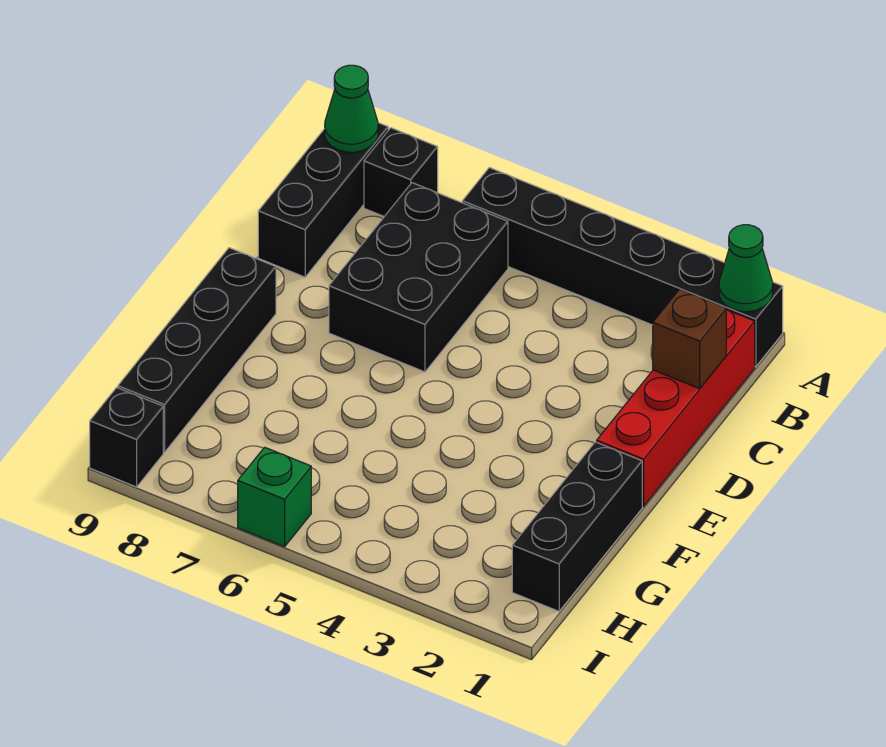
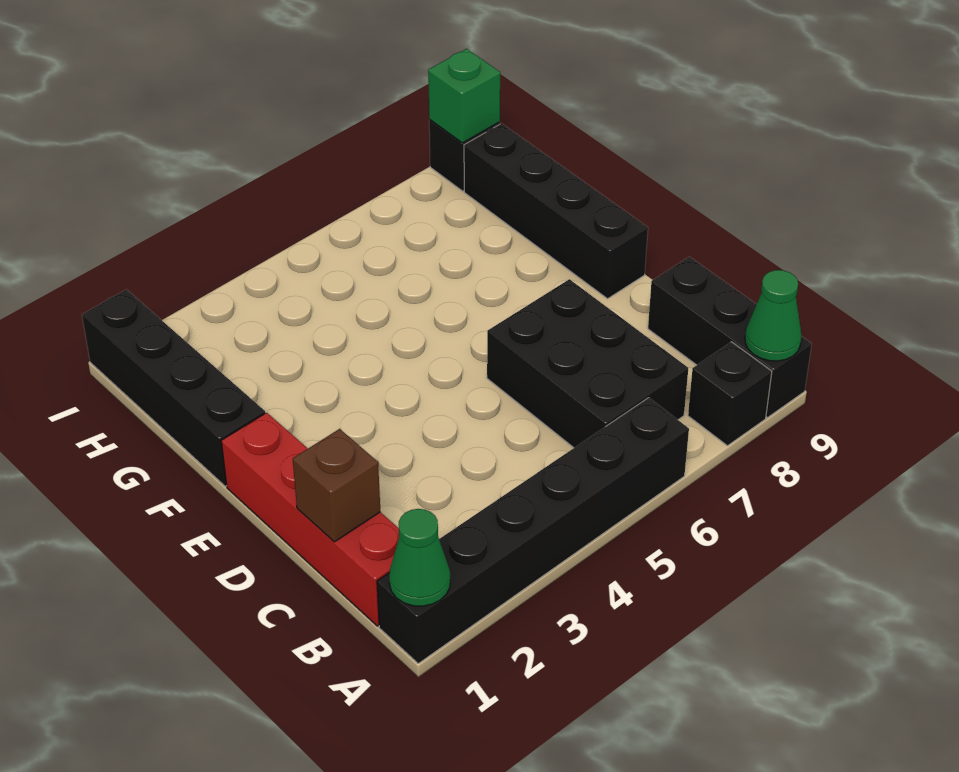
black 1x3 brick [512,442,642,611] -> black 1x4 brick [82,290,265,486]
green 1x1 brick [238,447,311,547] -> green 1x1 brick moved to [428,49,500,143]

